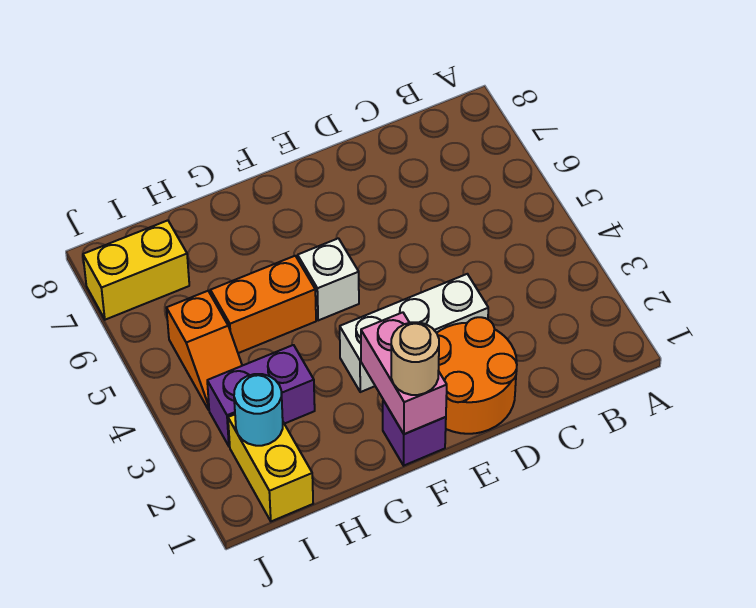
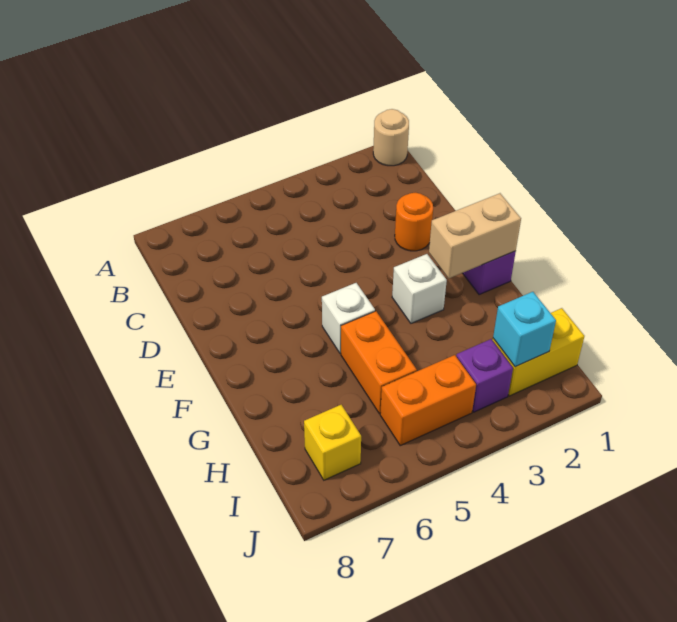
orange 2x2 round brick [437,317,517,434] -> orange 1x1 round brick [395,193,433,251]
white 1x3 brick [340,274,488,392] -> white 1x1 brick [392,254,447,323]
pink 1x2 brick [361,312,447,434] -> tan 1x2 brick [429,193,521,278]
tan 1x1 round brick [391,322,439,395] -> tan 1x1 round brick moved to [373,109,409,166]
purple 1x2 brick [207,345,315,446] -> purple 1x1 brick [456,339,513,412]
cyan 1x1 round brick [234,374,283,446] -> cyan 1x1 brick [493,292,556,367]
orange 1x2 slope [167,291,242,410] -> orange 1x2 brick [380,355,476,446]
yellow 1x2 brick [83,220,189,320] -> yellow 1x1 brick [304,405,361,480]

